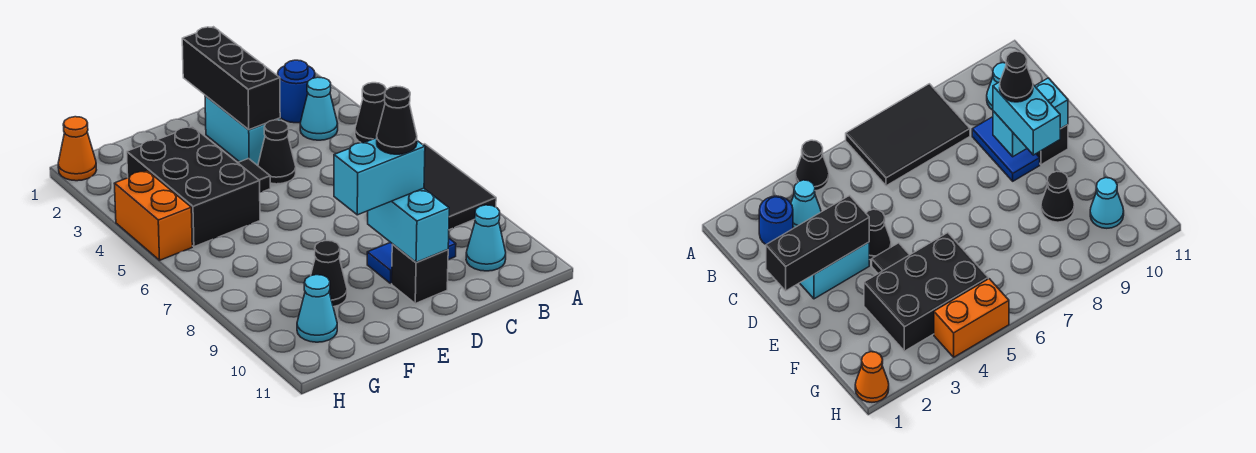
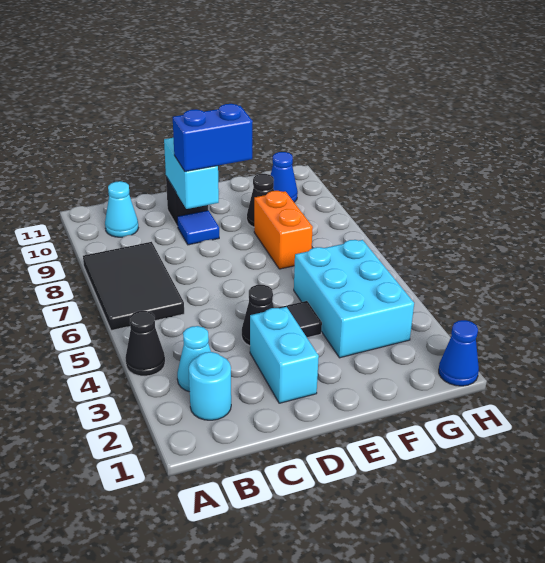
blue 1x1 round brick [278,60,315,123] -> cyan 1x1 round brick [189,352,231,420]
blue 1x2 tile [367,239,456,283] -> blue 1x1 tile [177,210,219,245]
black 1x3 brick [182,27,280,130] -> none
cyan 1x2 brick [334,138,425,215] -> blue 1x2 brick [173,104,253,171]
black 1x1 cone [377,86,417,154] -> none
black 2x3 brick [127,127,260,247] -> cyan 2x3 brick [294,240,414,358]
cyan 1x1 cone [297,275,337,342] -> blue 1x1 cone [271,152,298,202]
orange 1x1 cone [58,117,96,181] -> blue 1x1 cone [439,320,479,386]
orange 1x2 brick [114,171,192,260] -> orange 1x2 brick moved to [254,191,313,269]

